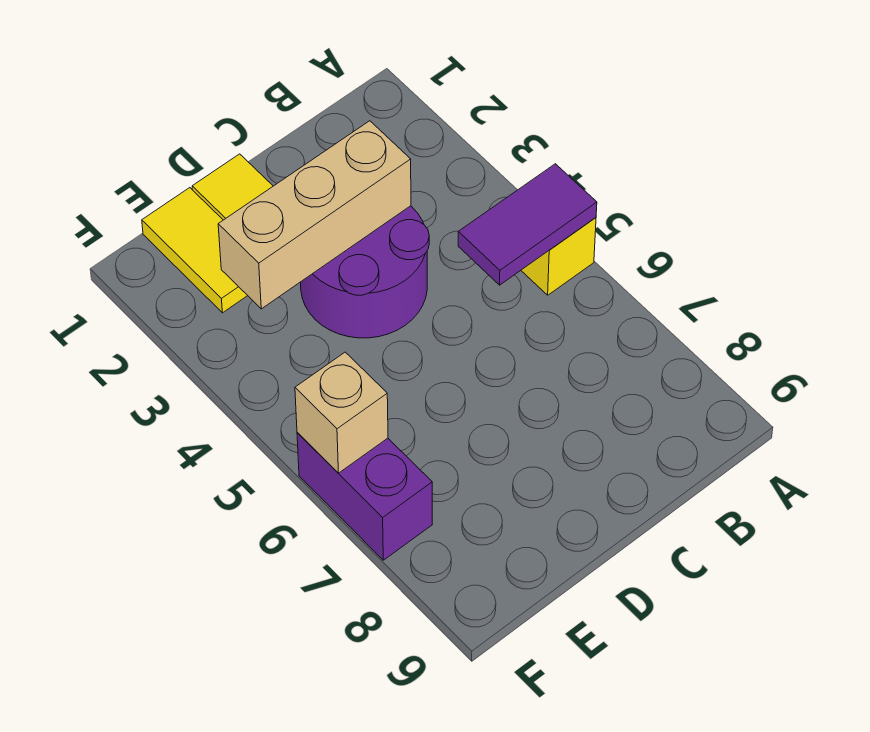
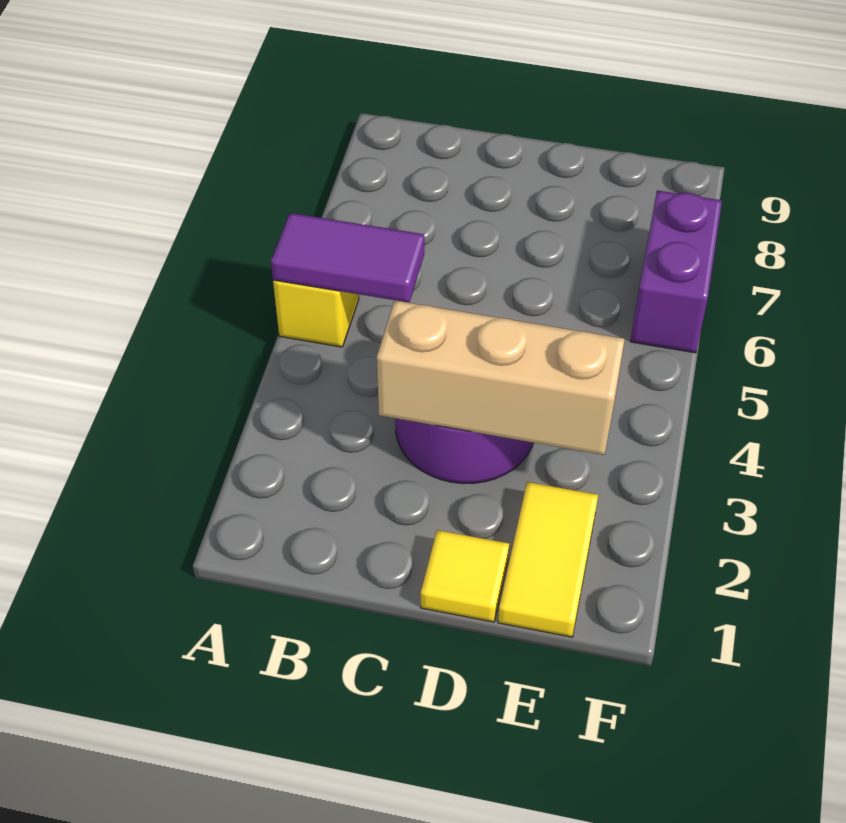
tan 1x1 brick [295,352,388,473] -> none

